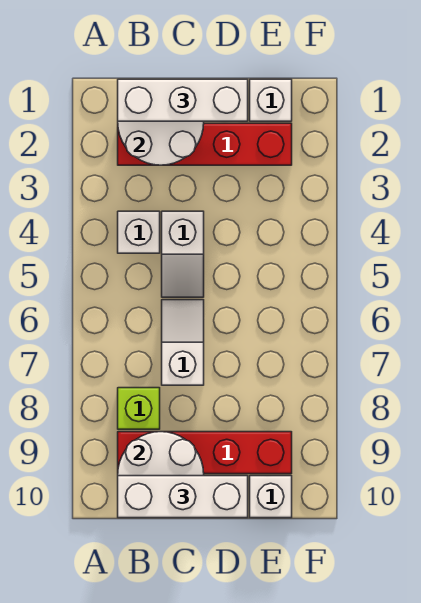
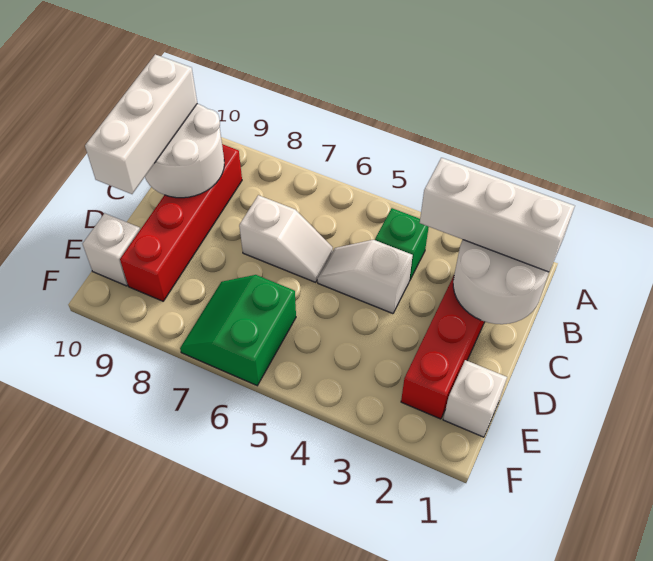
white 1x3 brick [118,79,248,121] -> white 1x3 brick turned to [420,158,575,272]
white 1x1 brick [118,211,160,253] -> green 1x1 brick [375,208,429,281]
lime 1x1 brick [118,388,160,429] -> none
none -> green 2x2 slope [180,275,296,386]

